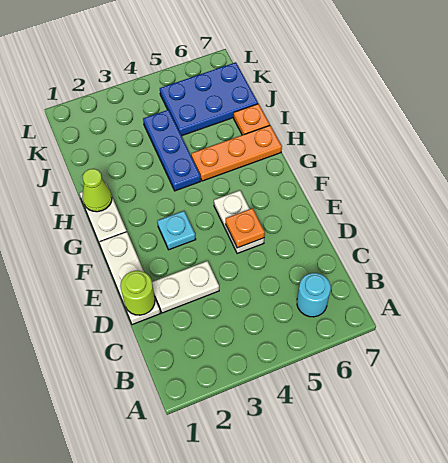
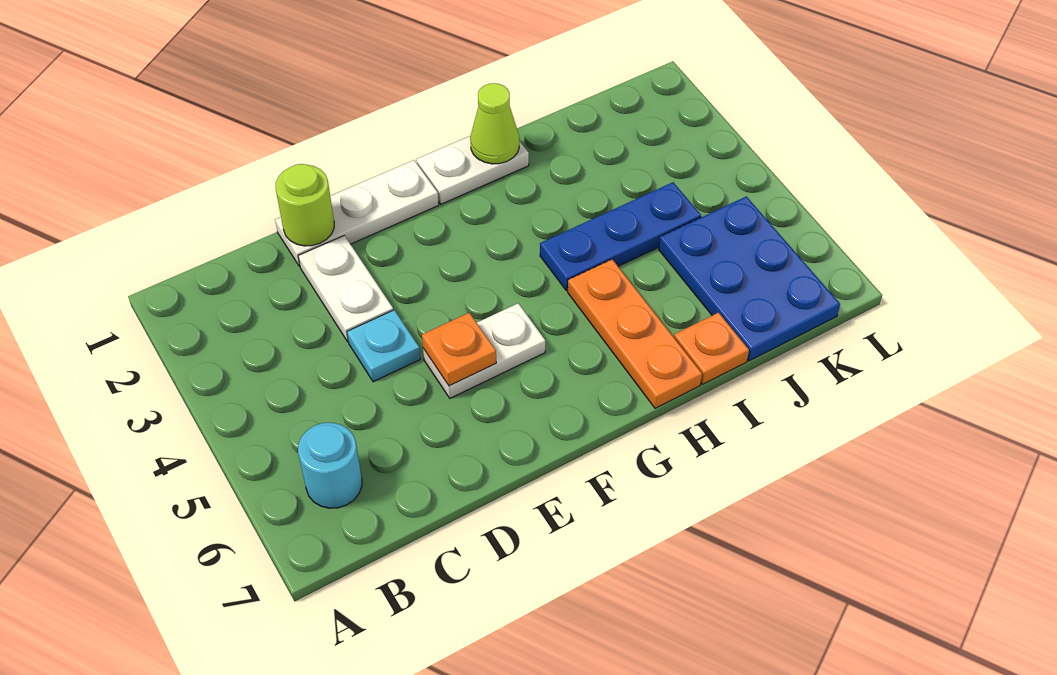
cyan 1x1 plate [157,211,196,250] -> cyan 1x1 plate moved to [347,310,420,382]

